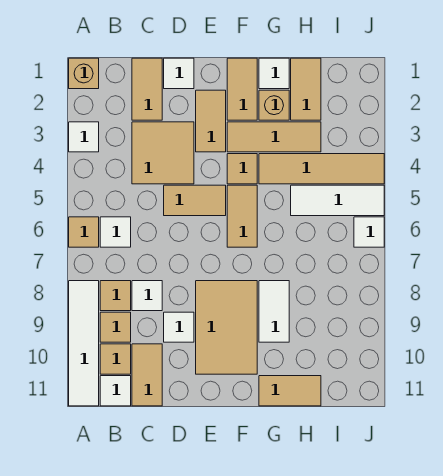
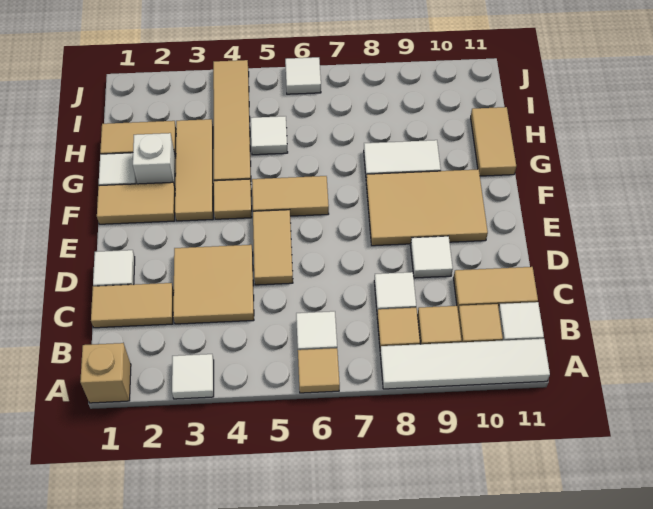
tan 1x2 tile [196,90,226,152] -> none
tan 1x1 brick [259,90,289,120] -> white 1x1 brick [133,133,176,187]
white 1x3 tile [291,185,384,216] -> white 1x1 tile [251,116,288,155]

